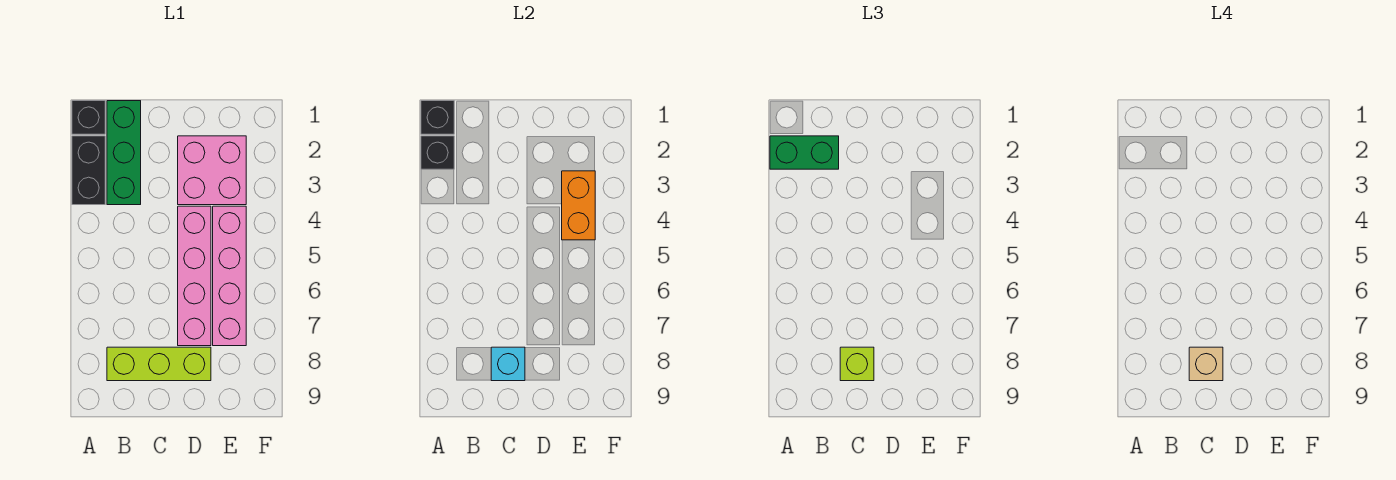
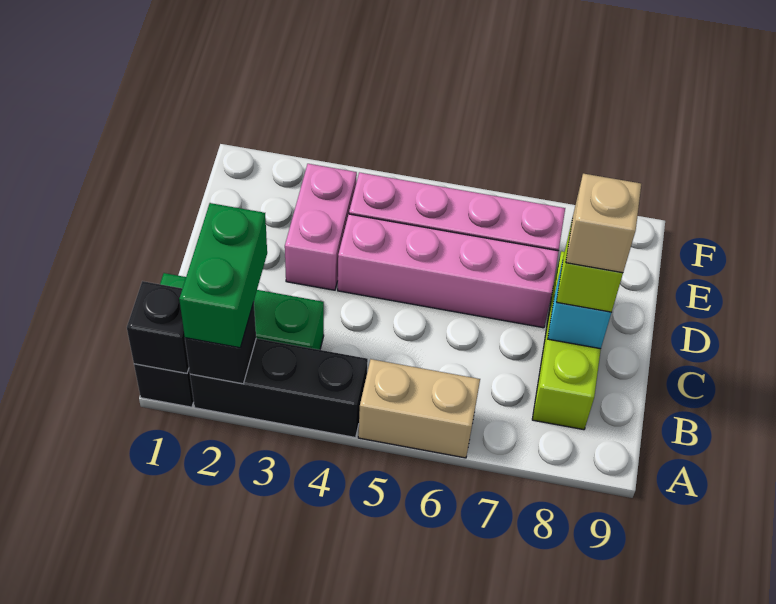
black 1x2 brick [72,136,105,205] -> black 1x3 brick [190,338,368,437]
none -> tan 1x2 brick [358,359,480,458]
pink 2x2 brick [178,136,246,205] -> pink 1x2 brick [285,164,357,290]
orange 1x2 brick [562,171,595,240] -> none

